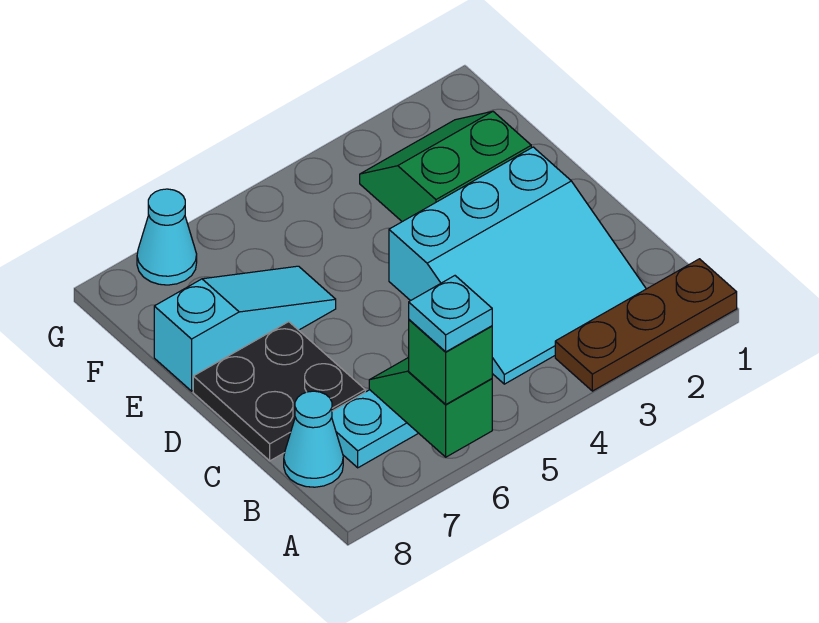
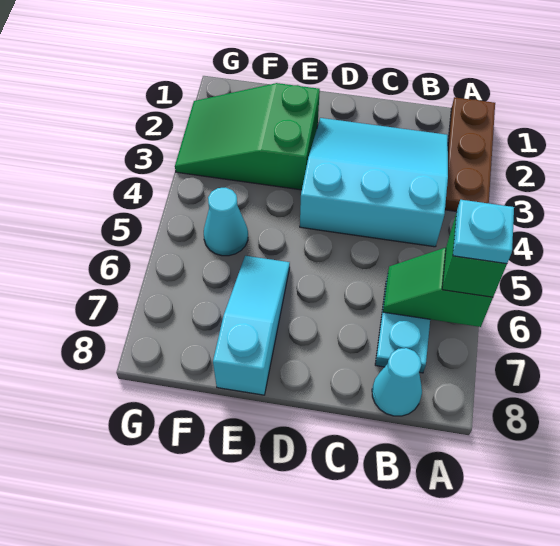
cyan 3x3 slope [389,147,646,384] -> cyan 3x3 slope turned to [300,118,448,247]
black 2x2 plate [193,322,365,461] -> none
green 2x2 slope [360,111,531,222] -> green 2x3 slope [175,83,320,190]
cyan 1x1 cone [137,189,197,285] -> cyan 1x1 cone moved to [204,187,248,256]

